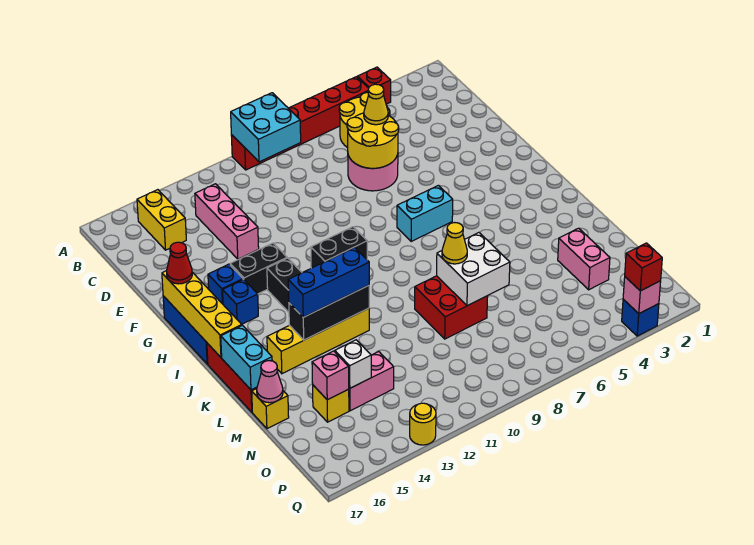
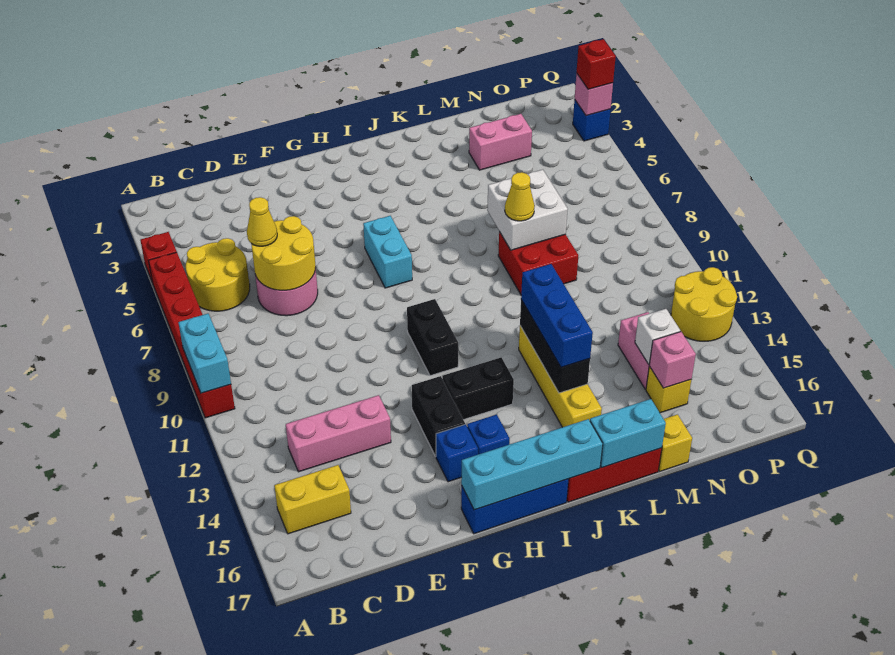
cyan 2x2 brick [231,93,301,162] -> cyan 1x2 brick [178,314,231,393]
yellow 1x4 brick [162,271,242,357] -> cyan 1x4 brick [461,419,603,510]
red 1x1 cone [167,242,192,284] -> none
pink 1x1 cone [257,361,283,403] -> none
yellow 1x1 round brick [410,403,436,445] -> yellow 2x2 round brick [671,267,737,341]

